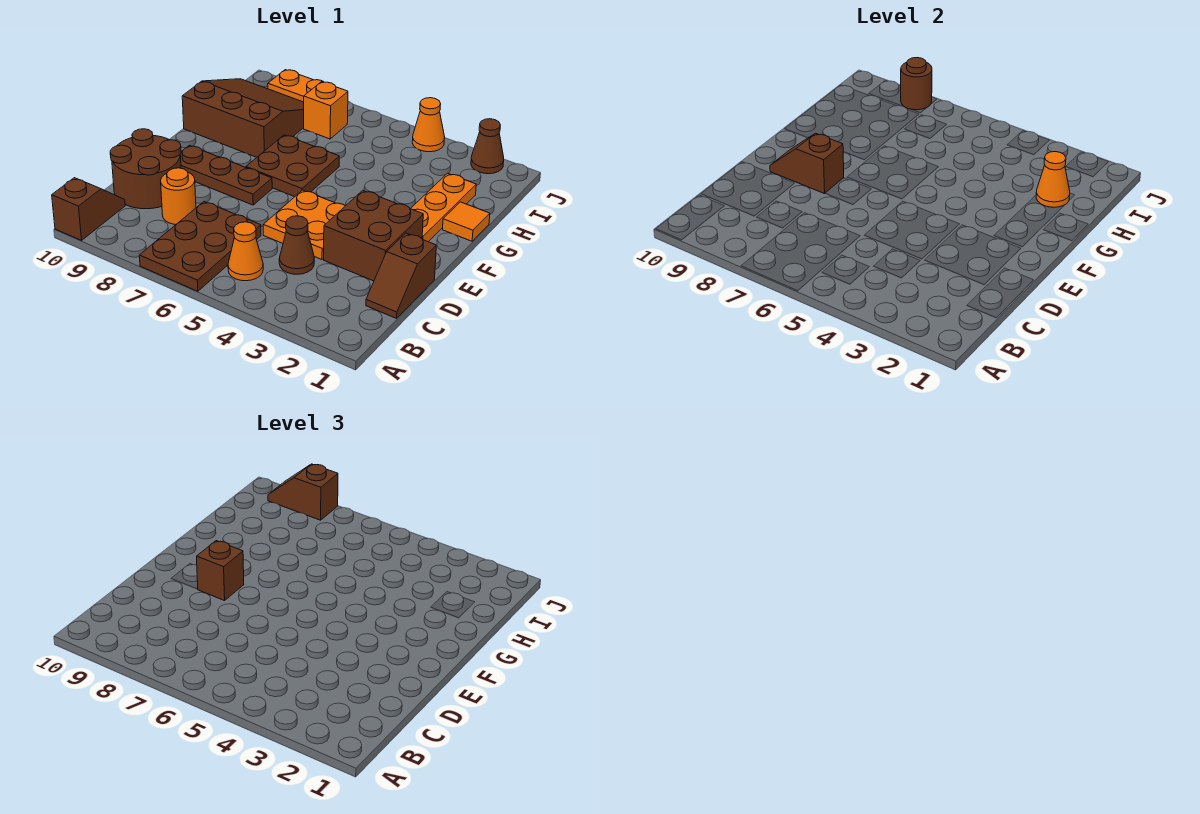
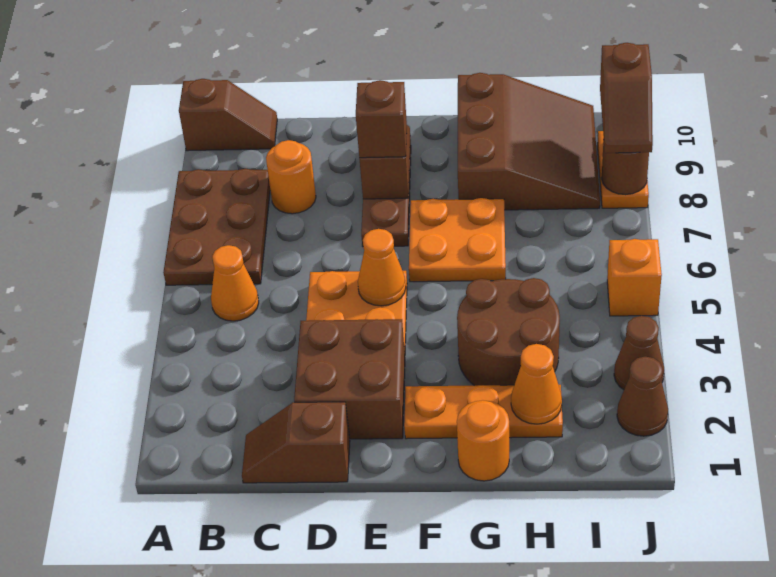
brown 2x3 plate [139,202,261,291] -> brown 2x3 plate turned to [163,169,270,285]
brown 1x1 cone [279,216,314,274] -> brown 1x1 cone moved to [614,316,664,390]
brown 2x2 round brick [110,129,181,209] -> brown 2x2 round brick moved to [457,278,560,386]
brown 2x2 plate [246,135,339,197] -> orange 2x2 plate [409,198,506,282]
orange 1x1 tile [443,202,490,241] -> orange 1x1 round brick [457,400,509,481]
orange 1x1 brick [304,82,348,139] -> orange 1x1 brick moved to [607,239,662,316]
orange 1x1 cone [412,98,445,152] -> orange 1x1 cone moved to [358,229,406,306]
brown 1x2 slope [268,464,338,520] -> brown 1x2 slope turned to [600,43,653,153]

